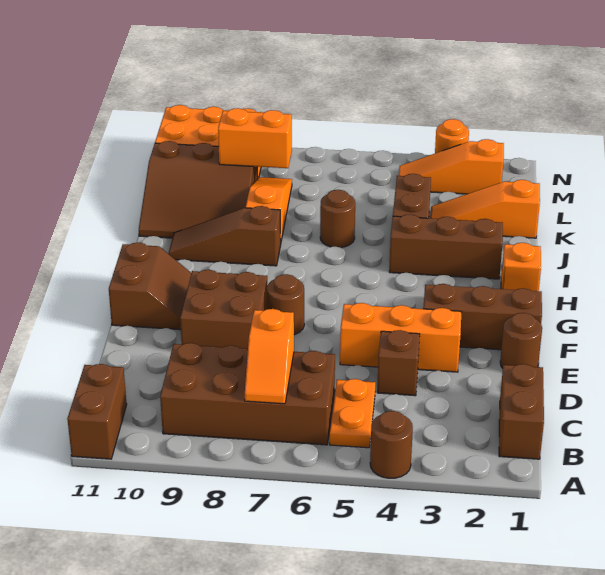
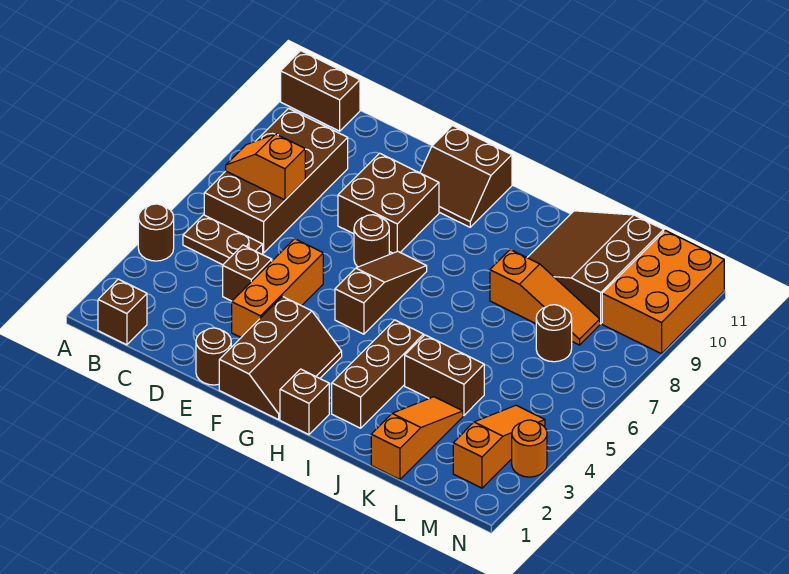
brown 1x2 brick [499,364,544,459] -> brown 1x1 brick [98,279,147,345]
orange 1x2 plate [330,379,375,448] -> brown 1x2 plate [183,215,263,265]
orange 1x1 brick [501,243,541,291] -> brown 1x1 brick [280,369,329,435]
brown 1x3 slope [168,206,281,266] -> brown 1x3 slope moved to [335,251,427,334]
brown 1x1 round brick [320,190,355,248] -> brown 1x1 round brick moved to [536,305,572,362]
orange 1x2 brick [218,108,292,168] -> none

